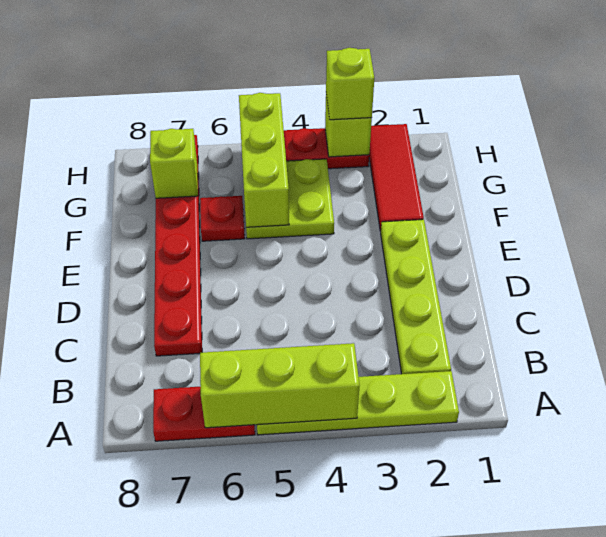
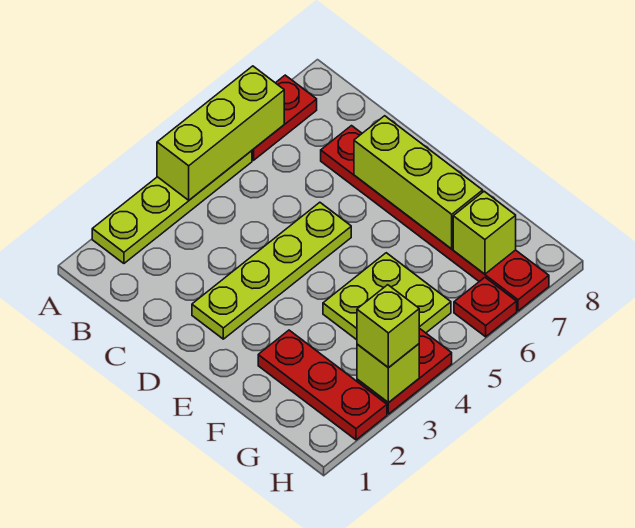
lime 1x4 plate [381,220,451,374] -> lime 1x4 plate turned to [192,202,351,339]
red 1x3 tile [369,124,424,231] -> red 1x3 plate [258,330,387,440]
lime 1x3 brick [239,93,289,228] -> lime 1x3 brick moved to [354,116,483,249]
red 1x1 plate [200,196,245,241] -> red 1x1 plate moved to [454,278,517,337]

